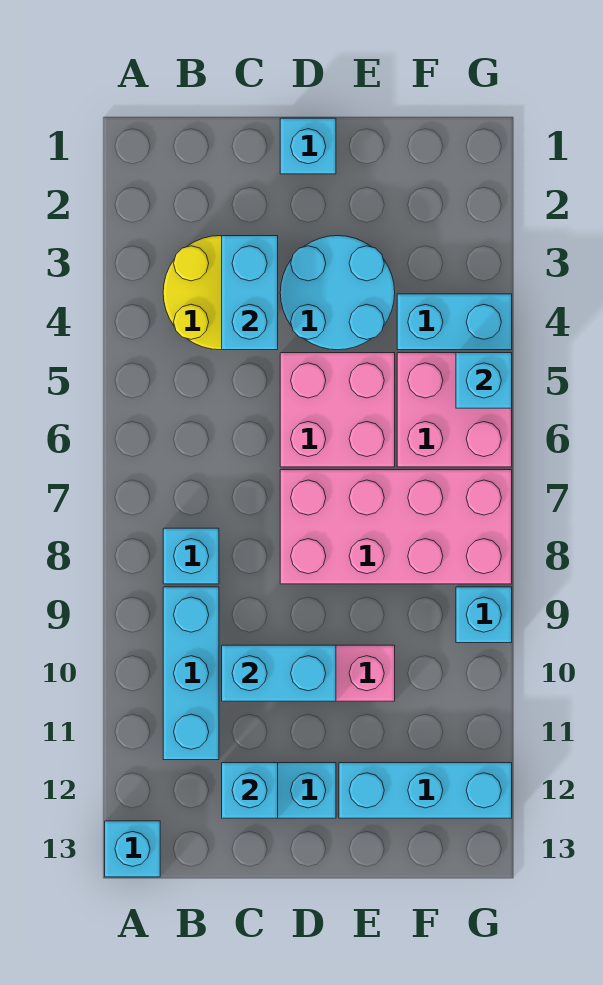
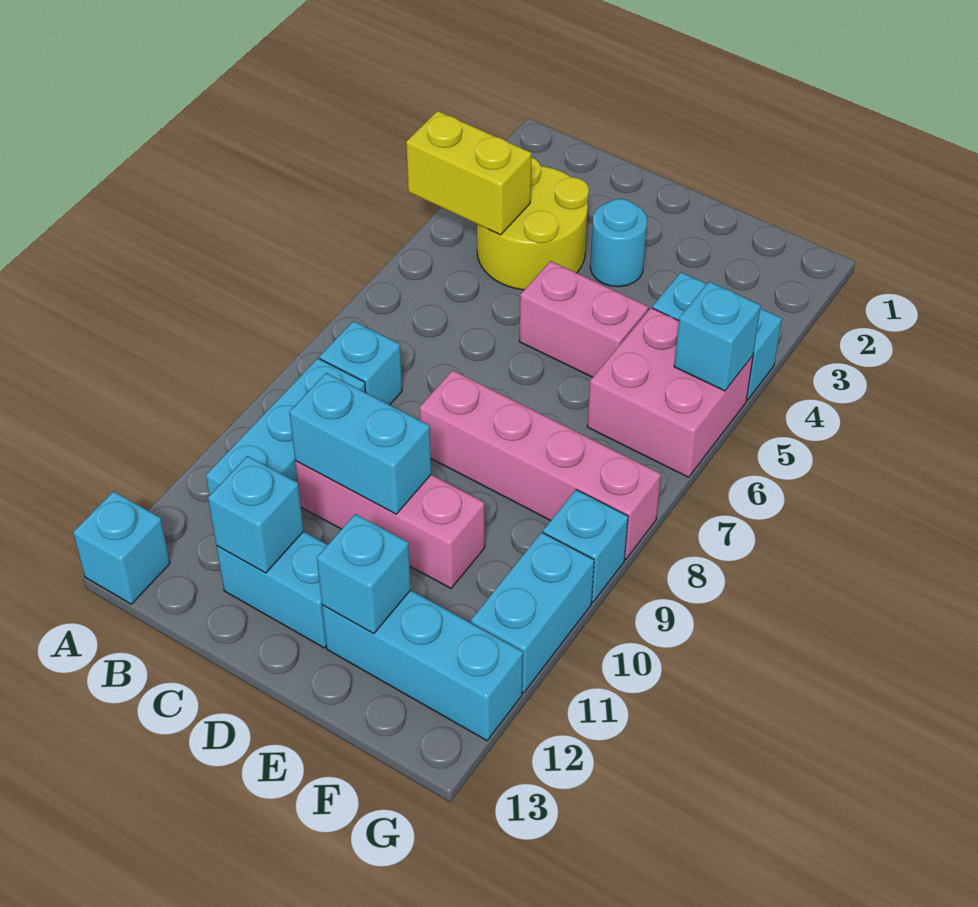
none -> yellow 1x2 brick [406,111,532,235]
cyan 1x2 brick [222,236,278,350] -> cyan 1x2 brick moved to [471,532,594,693]
cyan 1x1 brick [280,118,336,174] -> cyan 1x1 brick moved to [317,514,411,634]
cyan 2x2 round brick [280,236,395,350] -> cyan 1x1 round brick [590,199,647,287]
pink 2x2 brick [280,353,395,467] -> pink 1x2 brick [519,261,648,377]
pink 2x4 brick [280,470,512,584] -> pink 1x4 brick [419,370,661,559]

